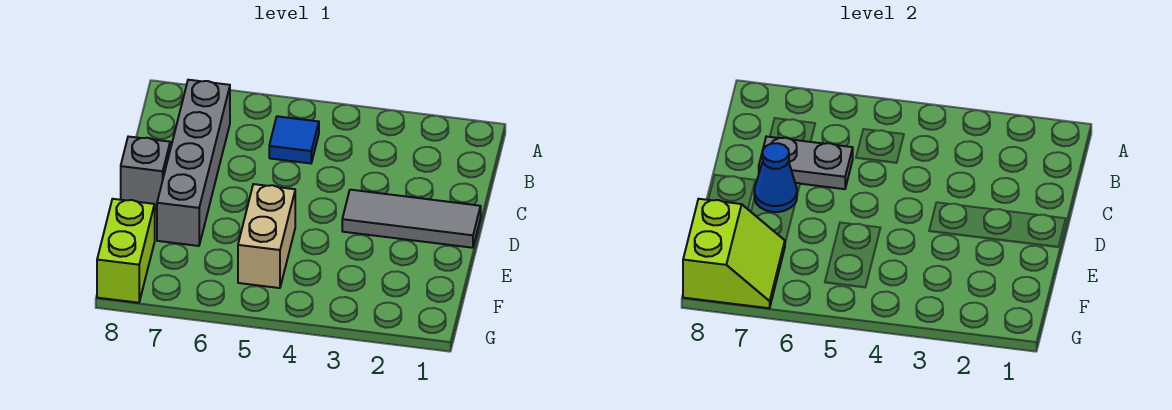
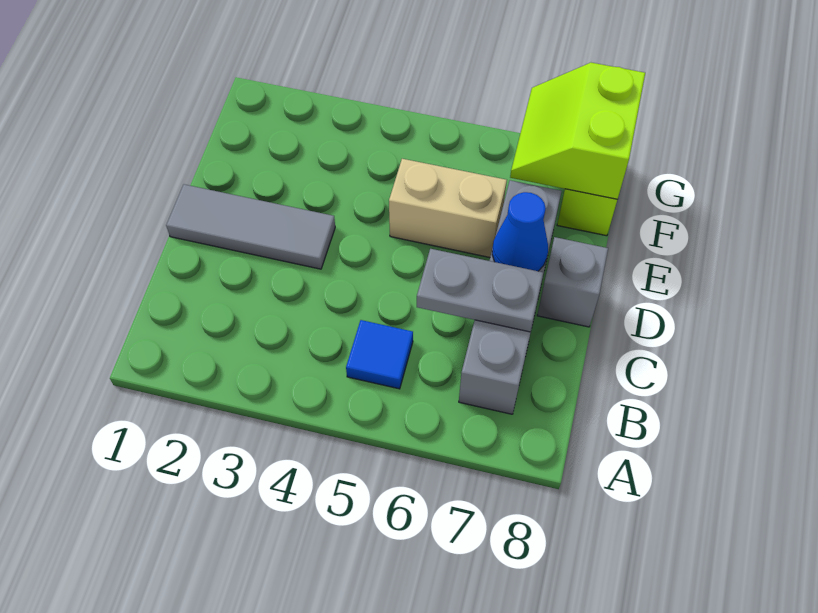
tan 1x2 brick [238,184,295,288] -> tan 1x2 brick turned to [389,159,507,257]

